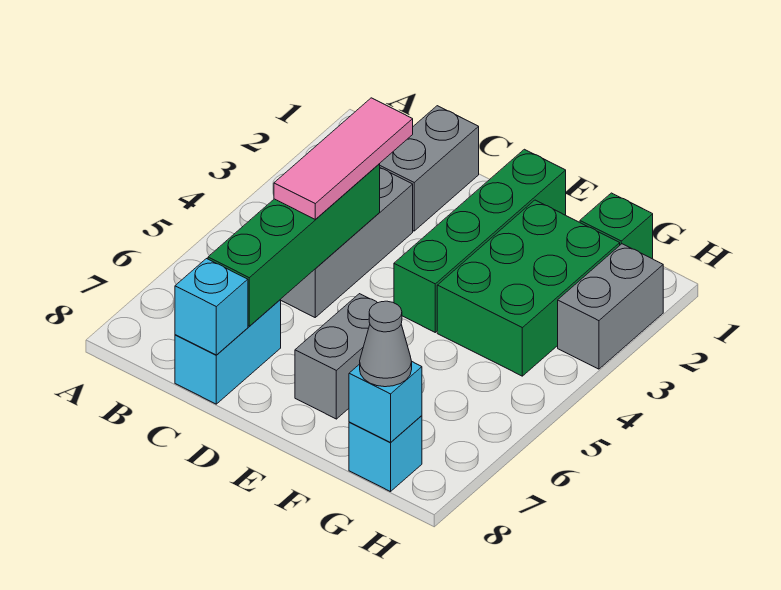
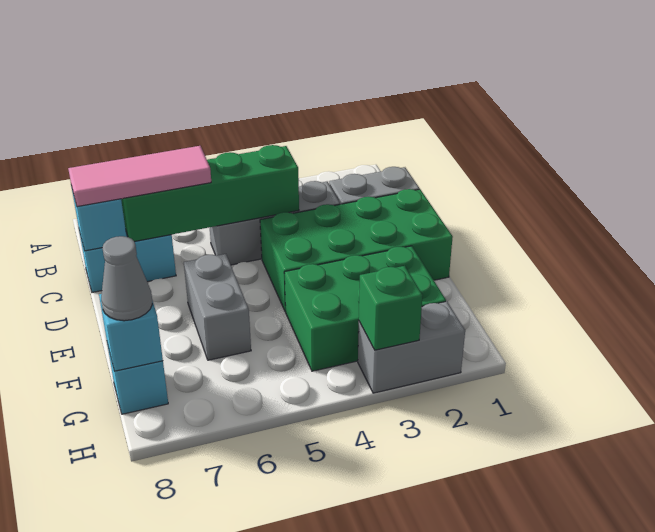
pink 1x3 tile [274,98,413,220] -> pink 1x3 tile moved to [68,146,211,207]
green 1x4 brick [394,149,566,332] -> green 2x4 brick [260,189,453,312]
grey 1x2 brick [295,294,377,419] -> grey 1x2 brick turned to [184,254,251,360]
green 1x1 brick [580,193,653,259] -> green 1x1 brick moved to [359,266,423,350]

